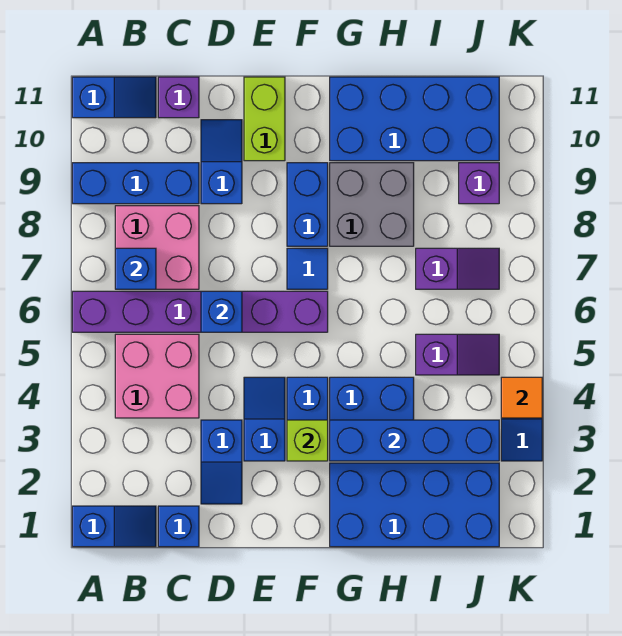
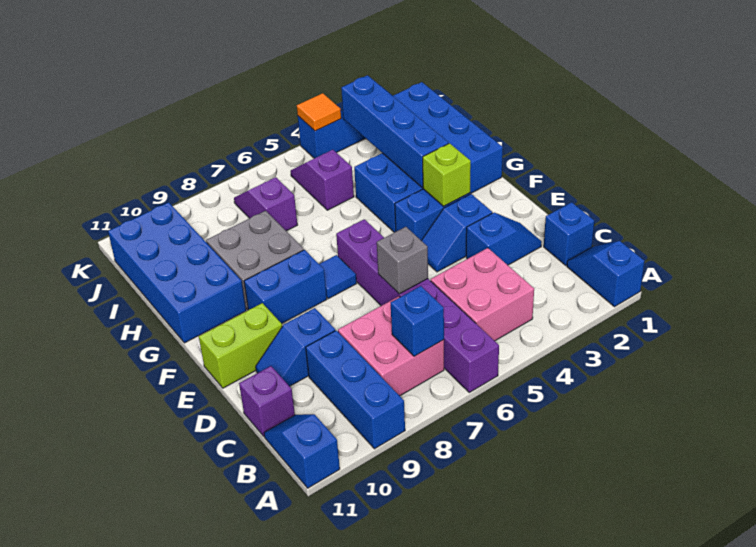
blue 1x1 brick [201,291,242,332] -> grey 1x1 brick [377,227,428,294]
purple 1x1 brick [459,163,499,204] -> none

